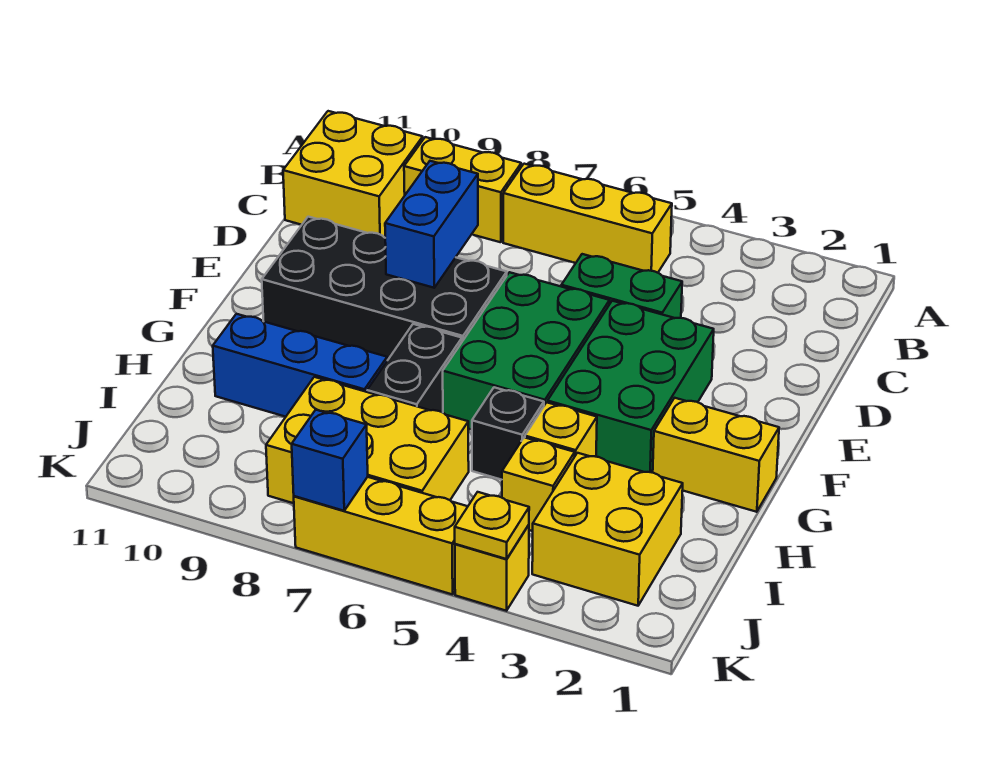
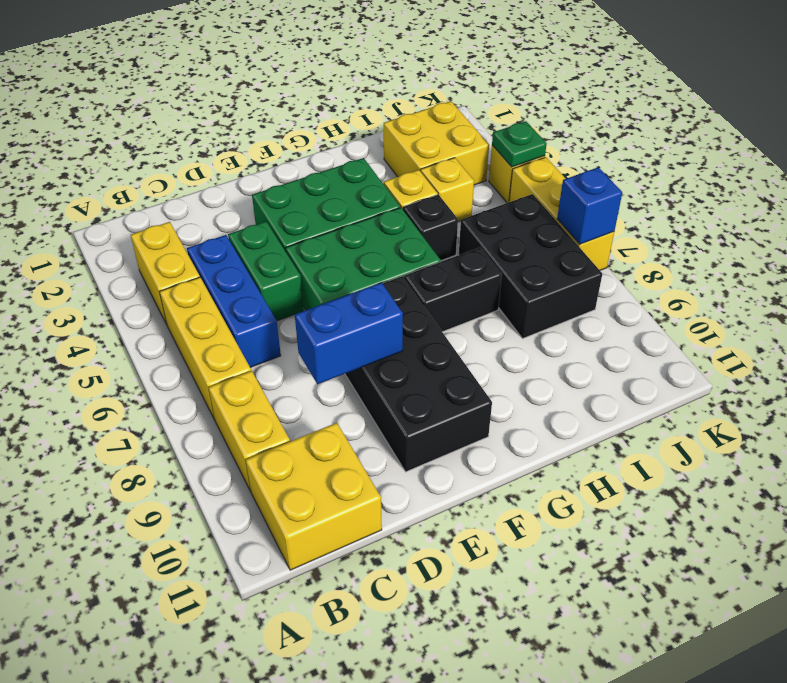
yellow 1x2 brick [653,398,779,512] -> yellow 1x2 brick moved to [131,222,200,324]
blue 1x3 brick [213,314,387,417] -> blue 1x3 brick moved to [187,235,281,367]
yellow 2x3 brick [266,377,469,503] -> black 2x3 brick [459,194,602,338]
yellow 1x1 plate [455,492,529,559] -> green 1x1 plate [492,121,547,167]

